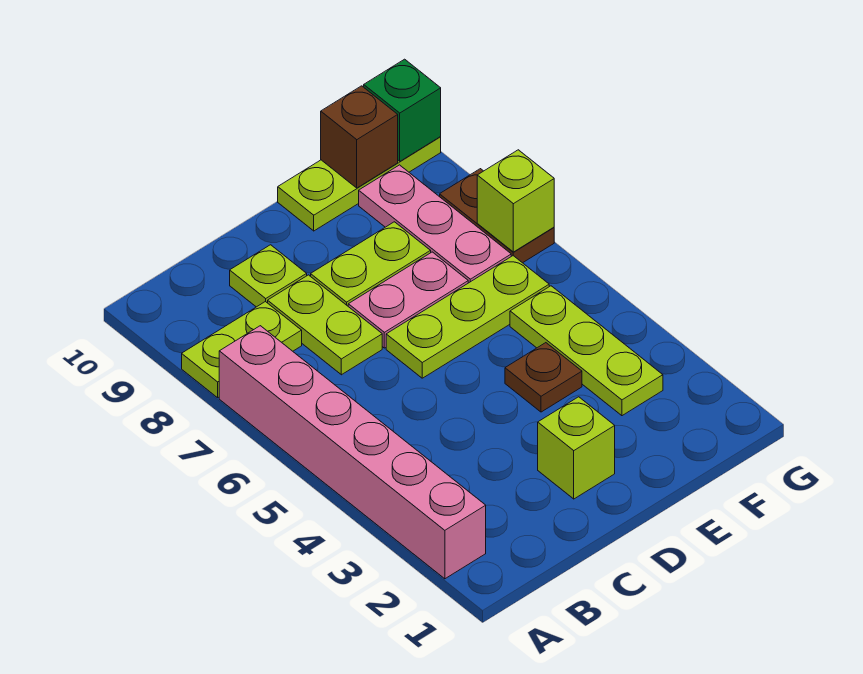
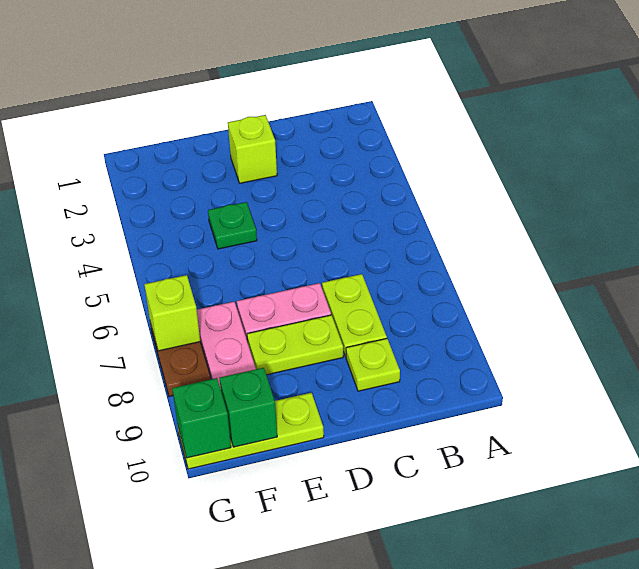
pink 1x6 brick [219,326,486,579] -> none
lime 1x2 plate [182,301,302,398] -> none
lime 1x3 plate [386,256,549,378] -> none
brown 1x1 plate [505,343,582,412] -> green 1x1 plate [208,202,257,249]
lime 1x3 plate [510,286,663,416] -> none
brown 1x1 brick [321,86,398,188] -> green 1x1 brick [220,368,277,447]

